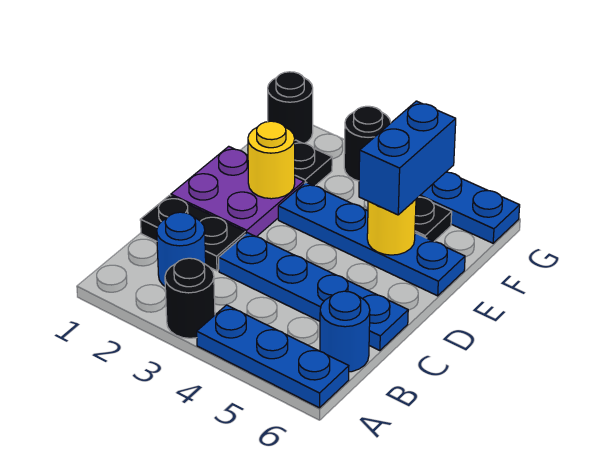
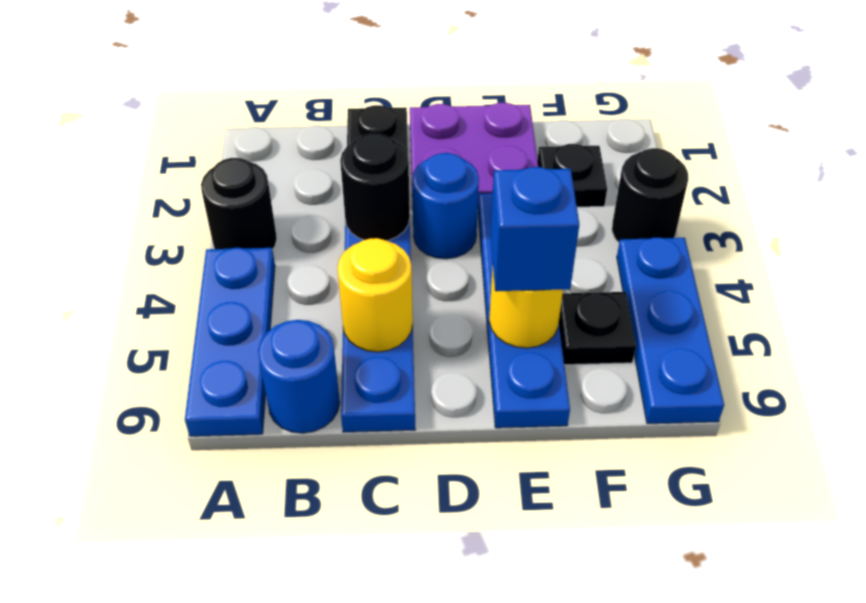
blue 1x1 round brick [157,212,206,286] -> blue 1x1 round brick moved to [412,153,479,259]
yellow 1x1 round brick [248,121,295,199] -> yellow 1x1 round brick moved to [337,238,413,352]
blue 1x2 brick [359,101,456,215] -> blue 1x1 brick [490,167,579,291]
black 1x1 round brick [268,72,313,143] -> black 1x1 round brick moved to [340,134,410,241]

